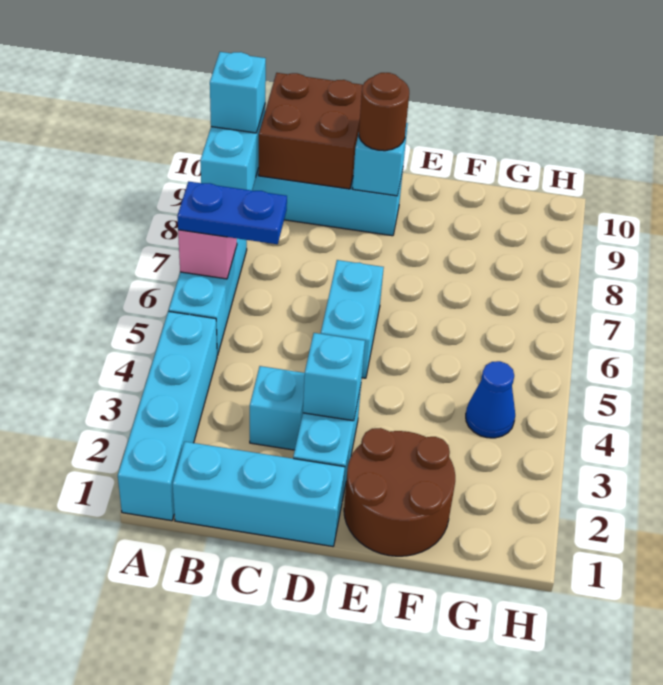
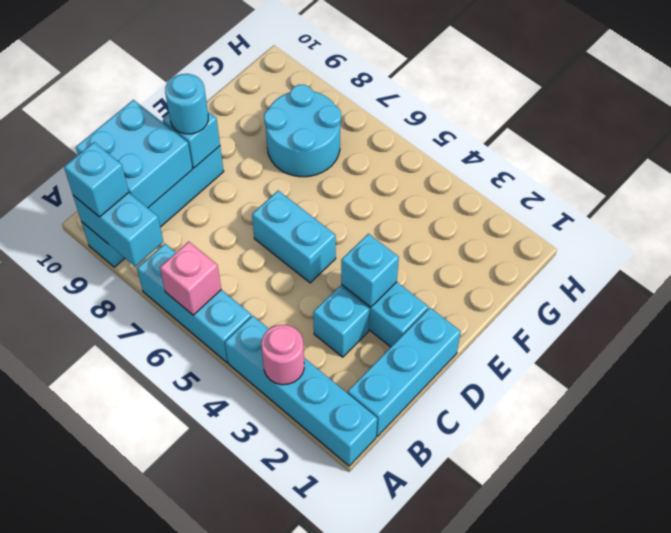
none -> pink 1x1 round brick [261,325,304,385]
blue 1x2 plate [177,182,287,244] -> none
brown 2x2 brick [259,73,363,189] -> cyan 2x2 brick [76,100,192,208]
brown 1x1 round brick [359,73,409,151] -> cyan 1x1 round brick [165,74,208,134]
brown 2x2 round brick [344,428,455,556] -> none
none -> cyan 2x2 round brick [264,85,341,177]
blue 1x1 cone [466,361,515,438] -> none

